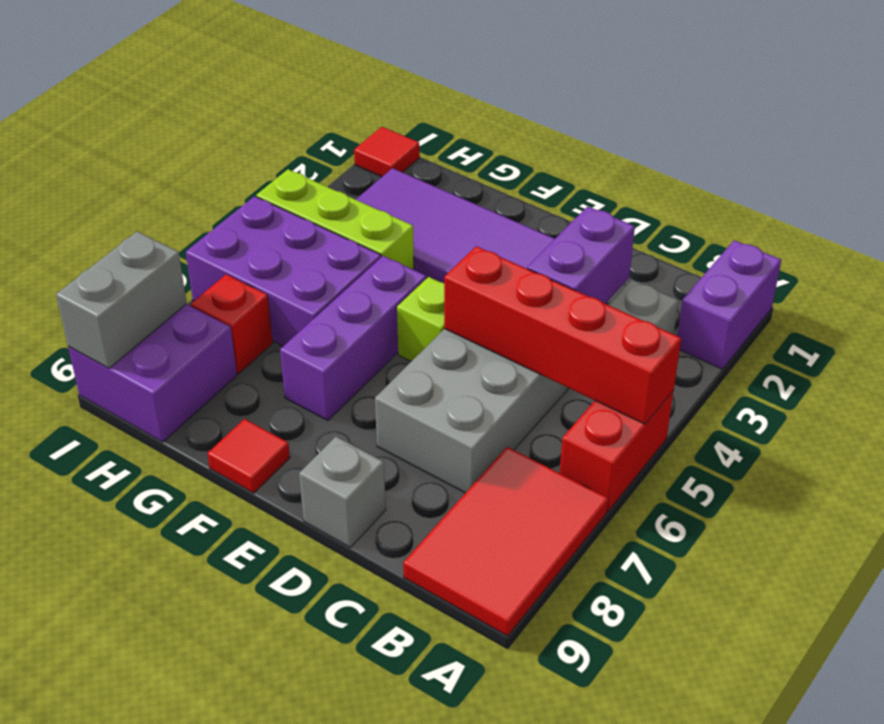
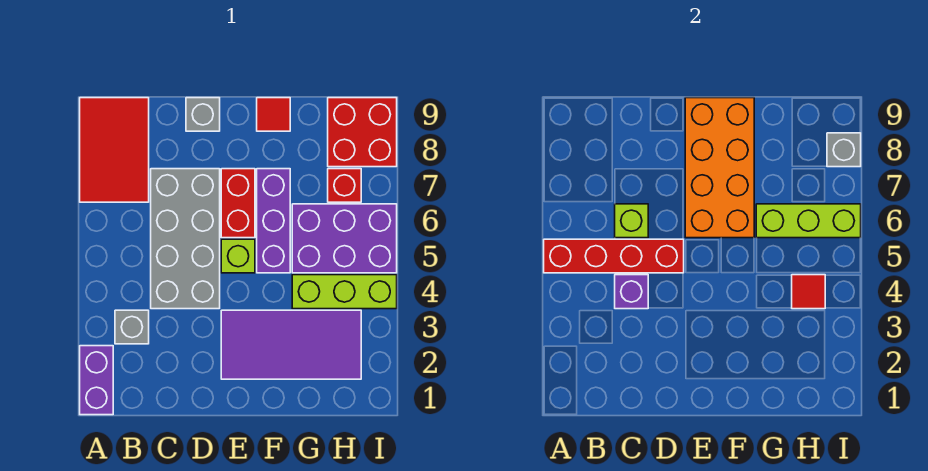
red 1x2 brick [560,391,674,511] -> red 1x2 brick moved to [221,169,255,238]
purple 1x2 brick [527,206,635,304] -> purple 1x1 brick [615,275,648,309]
none -> lime 1x1 brick [615,204,648,238]
none -> orange 2x4 brick [685,98,754,238]
none -> lime 1x3 brick [756,204,861,238]
purple 2x2 brick [68,304,237,442] -> red 2x2 brick [328,98,397,167]
red 1x1 tile [354,127,420,177] -> red 1x1 tile moved to [792,275,825,309]
grey 1x2 brick [56,232,187,368] -> grey 1x1 brick [827,133,861,167]

